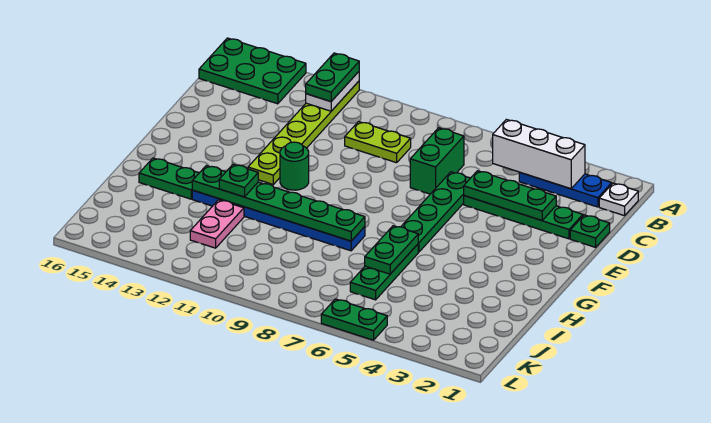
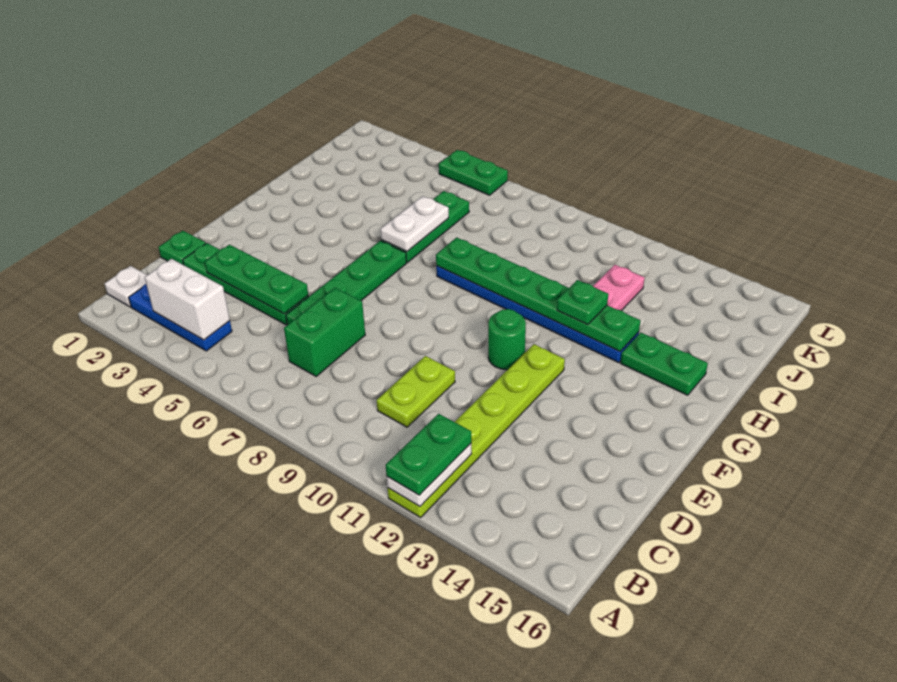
green 2x3 plate [199,38,306,104] -> none
white 1x3 brick [493,119,585,189] -> white 1x2 brick [145,259,230,340]
lime 1x2 plate [345,121,411,163] -> lime 1x2 plate turned to [377,356,455,427]
green 1x2 plate [365,226,418,274] -> white 1x2 plate [380,196,449,252]

